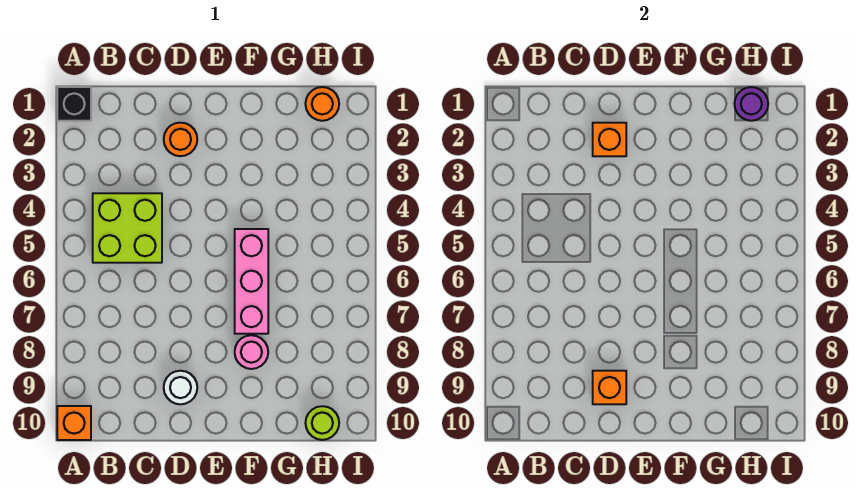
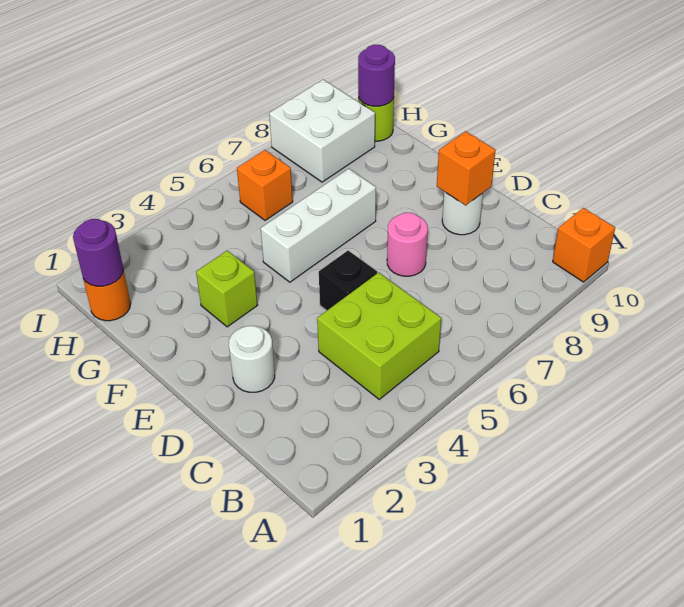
black 1x1 brick [57,87,91,121] -> black 1x1 brick moved to [319,251,377,311]
orange 1x1 round brick [164,123,197,156] -> white 1x1 round brick [229,326,275,392]
orange 1x1 brick [593,123,626,156] -> orange 1x1 brick moved to [237,150,293,220]
none -> lime 1x1 brick [196,251,257,327]
pink 1x3 brick [235,229,268,334] -> white 1x3 brick [261,169,376,282]
pink 1x1 round brick [235,335,268,369] -> pink 1x1 round brick moved to [387,213,428,276]
none -> white 2x2 brick [269,80,375,182]
none -> purple 1x1 round brick [358,45,395,106]

